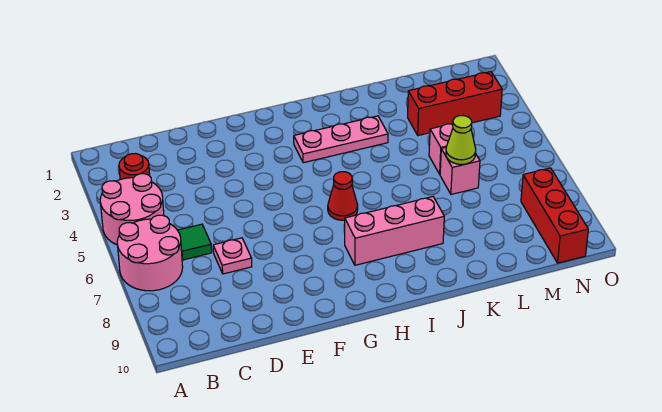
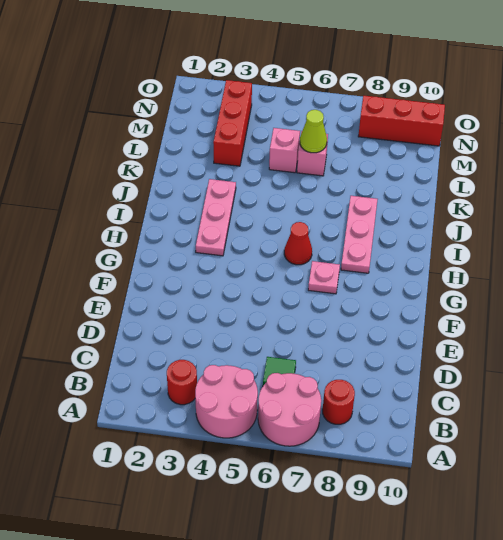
none -> red 1x1 round brick [323,380,355,424]
pink 1x1 plate [213,238,252,274] -> pink 1x1 plate moved to [308,261,340,294]
pink 1x3 brick [345,197,444,265] -> pink 1x3 plate [341,196,378,273]

